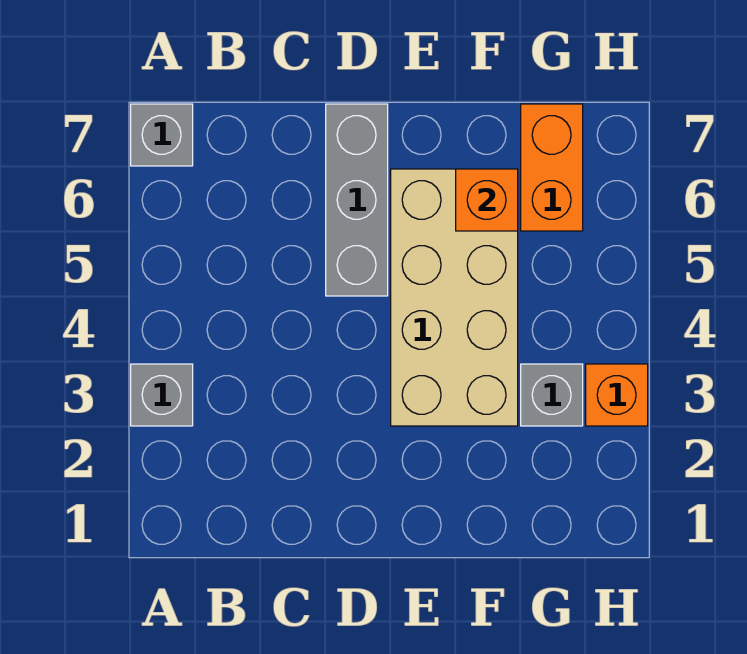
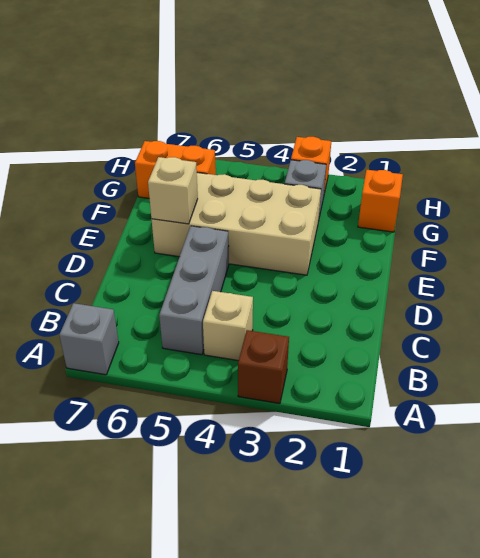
grey 1x1 brick [131,364,193,426] -> brown 1x1 brick [238,330,289,403]
none -> tan 1x1 brick [203,291,253,361]
grey 1x3 brick [326,104,388,296] -> grey 1x3 brick turned to [159,226,229,355]
none -> tan 1x1 brick [148,157,198,224]
orange 1x1 brick [456,169,518,231] -> orange 1x1 brick moved to [358,170,403,232]

